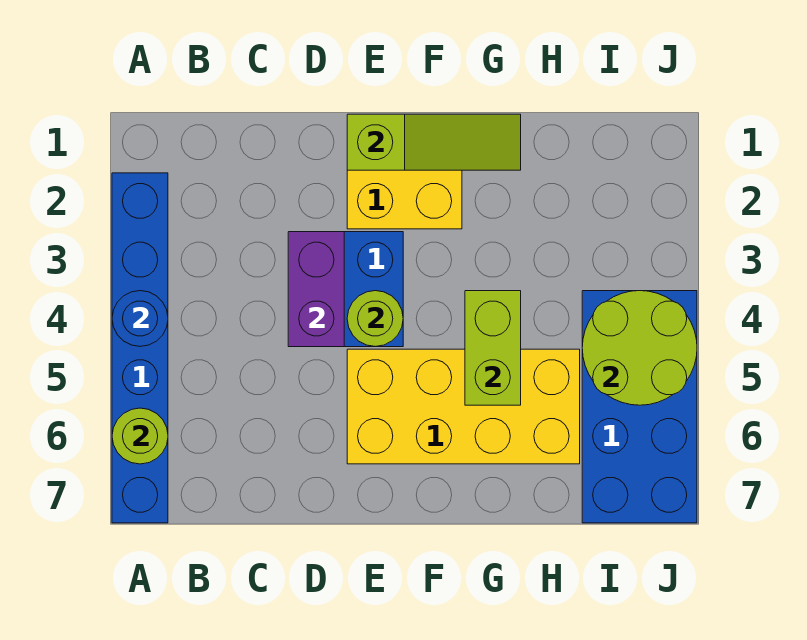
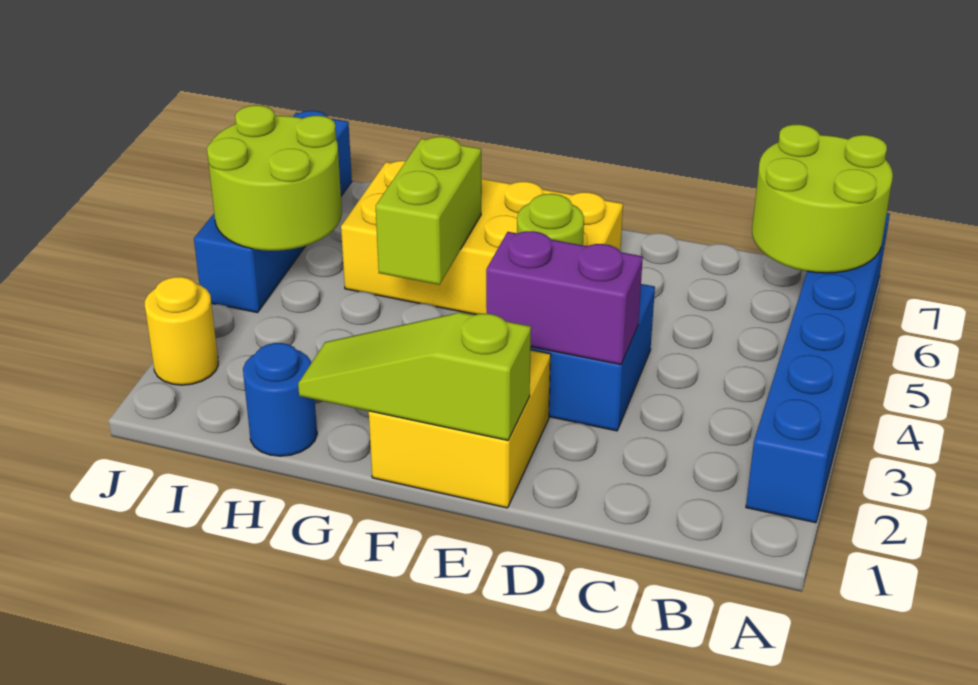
blue 1x1 round brick [112,291,168,346] -> blue 1x1 round brick moved to [243,343,317,456]
lime 1x1 round brick [112,408,168,464] -> lime 2x2 round brick [752,124,893,273]
purple 1x2 brick [288,232,344,347] -> purple 1x2 brick turned to [486,231,643,365]
blue 2x4 brick [582,291,697,523] -> blue 1x4 brick [194,111,352,313]
none -> yellow 1x1 round brick [145,277,218,385]

